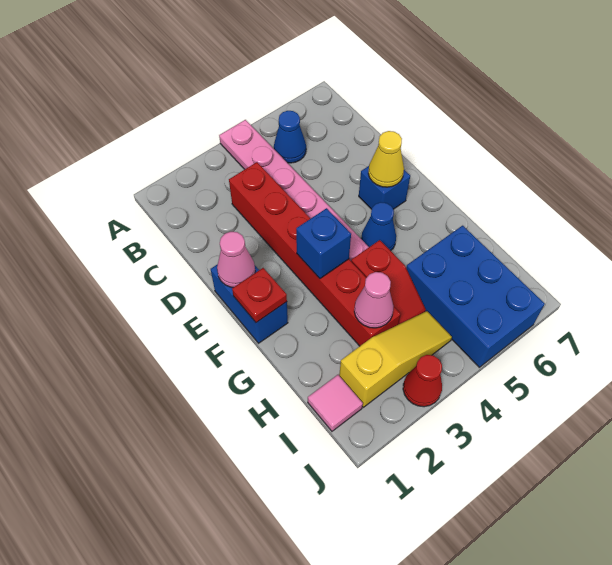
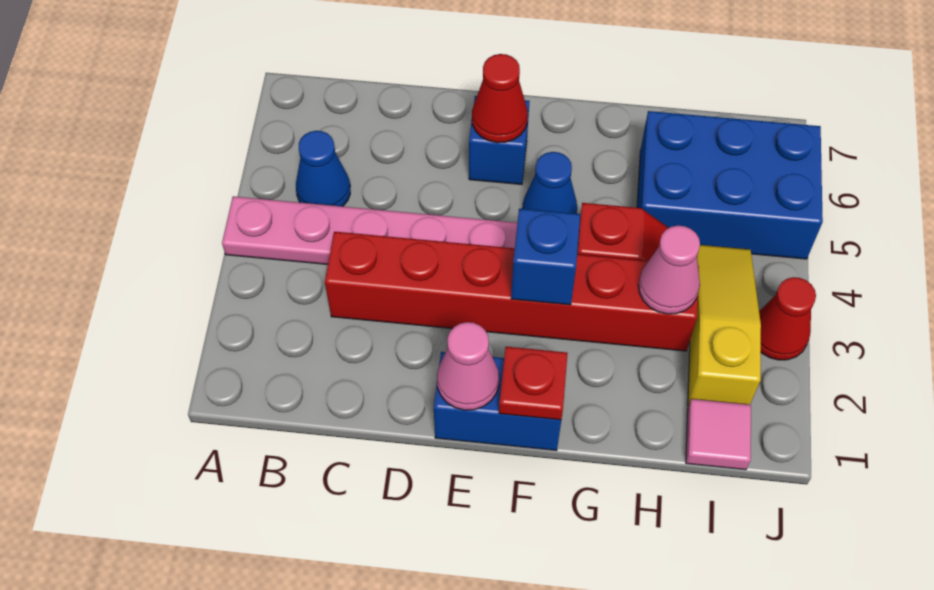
yellow 1x1 cone [368,131,404,187] -> red 1x1 cone [472,54,528,143]

